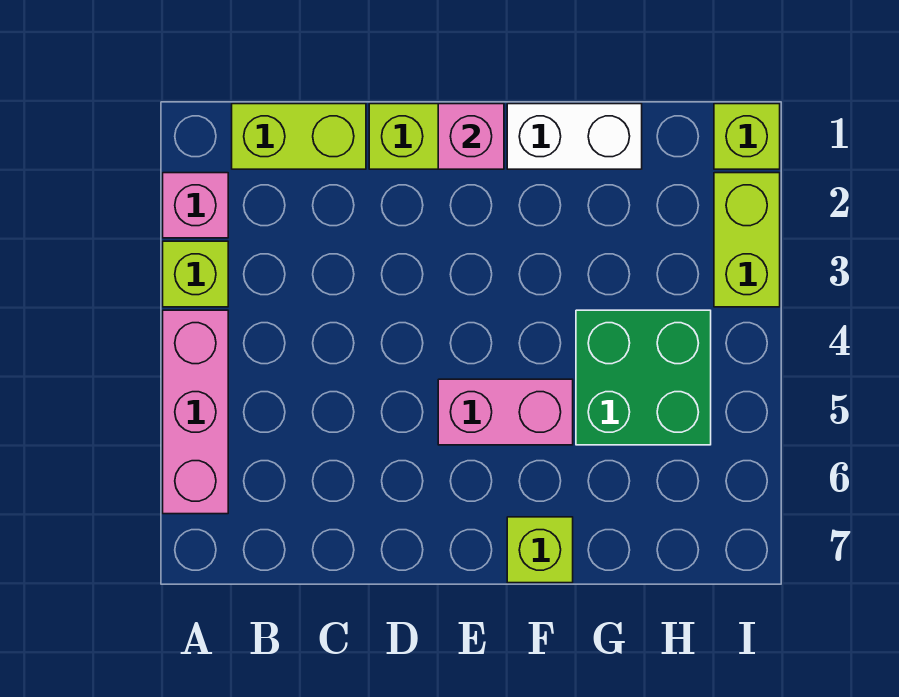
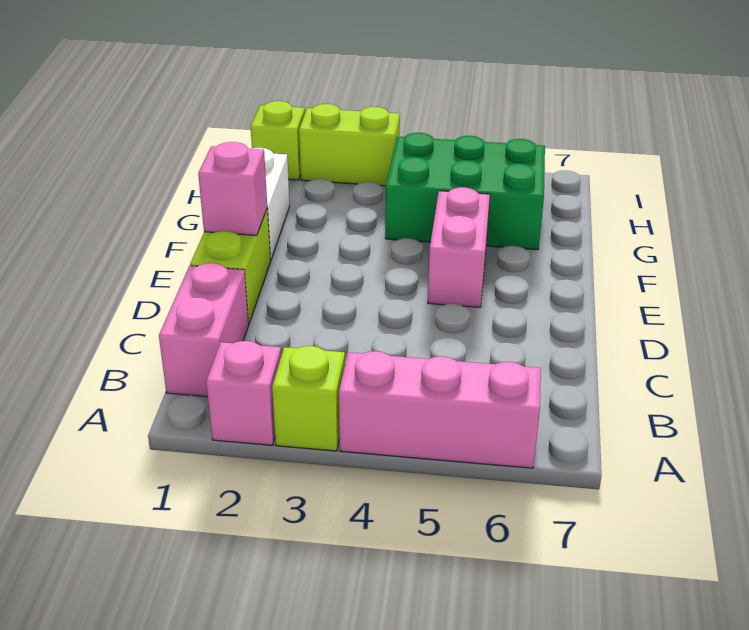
lime 1x2 brick [232,104,366,169] -> pink 1x2 brick [159,263,249,397]
lime 1x1 brick [507,517,573,583] -> none
green 2x2 brick [576,310,711,445] -> green 2x3 brick [385,133,545,250]

